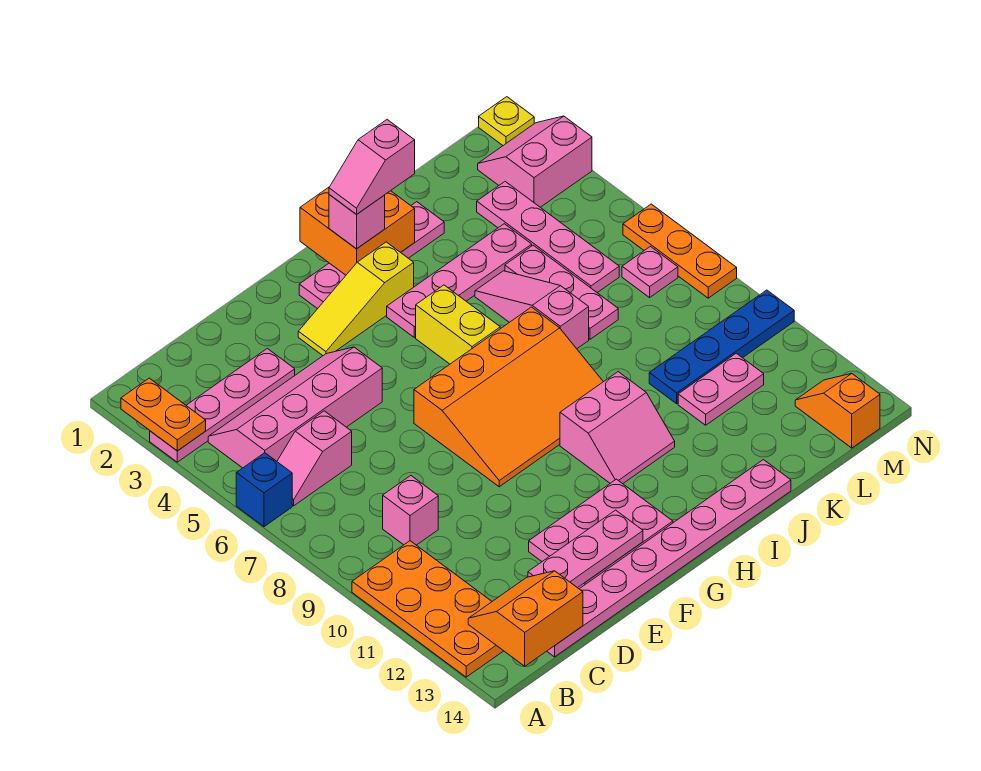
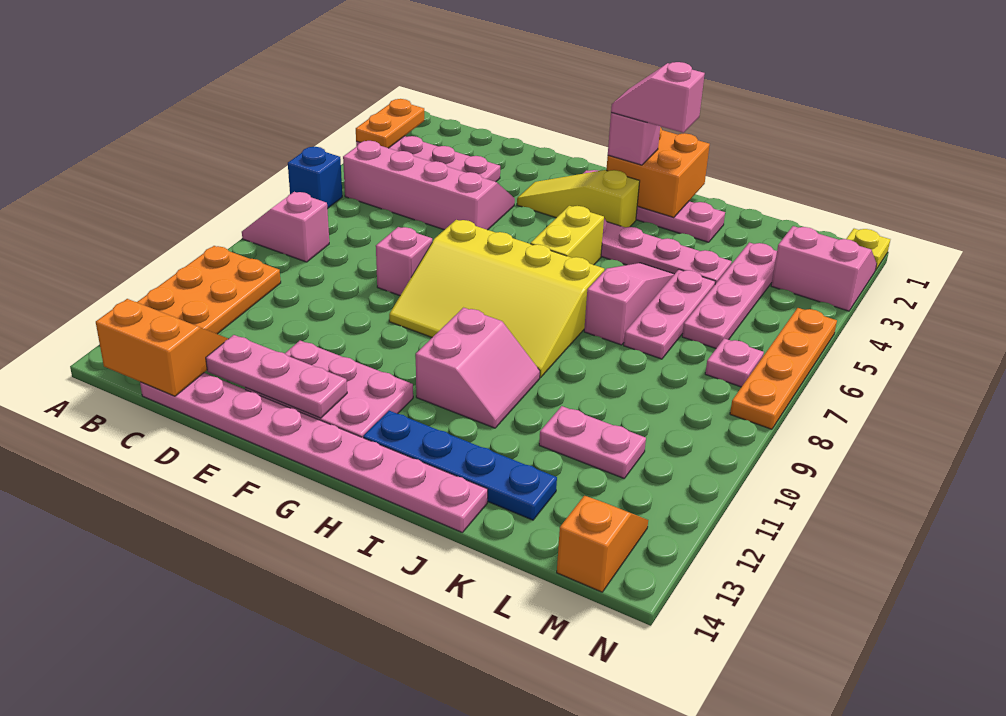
pink 1x2 slope [277,411,352,506] -> pink 1x2 slope moved to [242,192,329,262]
pink 1x1 brick [383,476,438,545] -> pink 1x1 brick moved to [376,227,432,296]
orange 3x4 slope [414,307,603,487] -> yellow 3x4 slope [389,220,604,377]
pink 2x2 slope [560,372,675,484] -> pink 2x2 slope turned to [416,308,540,428]
blue 1x4 plate [649,290,794,404] -> blue 1x4 plate moved to [363,411,557,520]
orange 1x3 plate [623,204,737,298] -> orange 1x4 plate [730,308,837,429]

